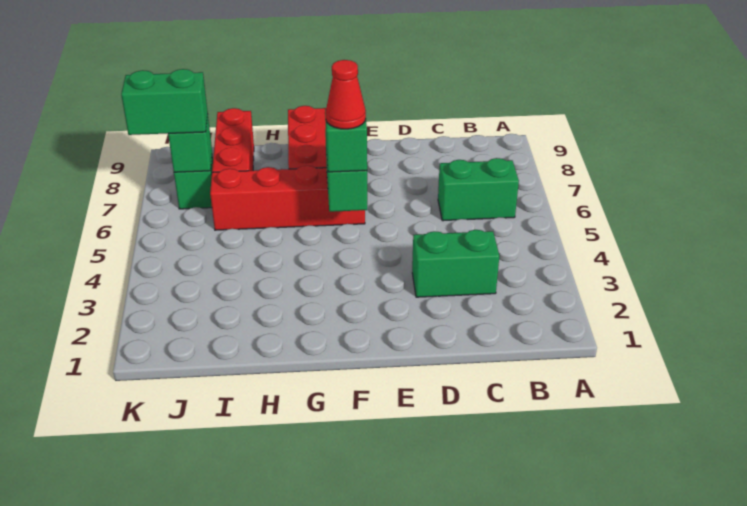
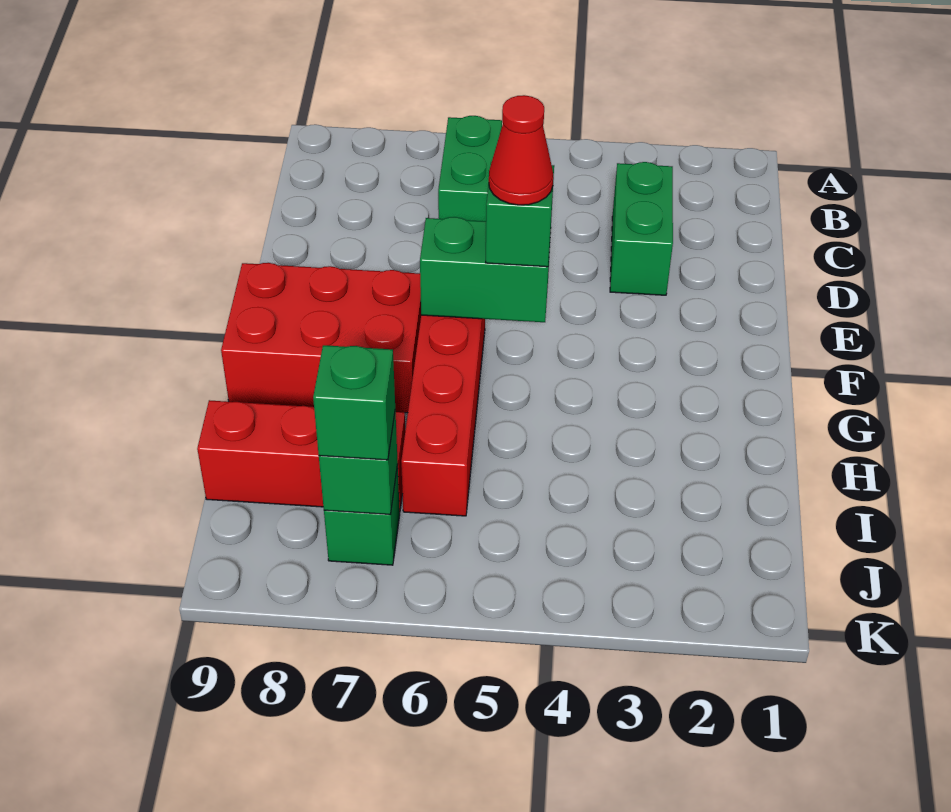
green 1x2 brick [121,69,208,135] -> green 1x1 brick [313,345,395,460]

